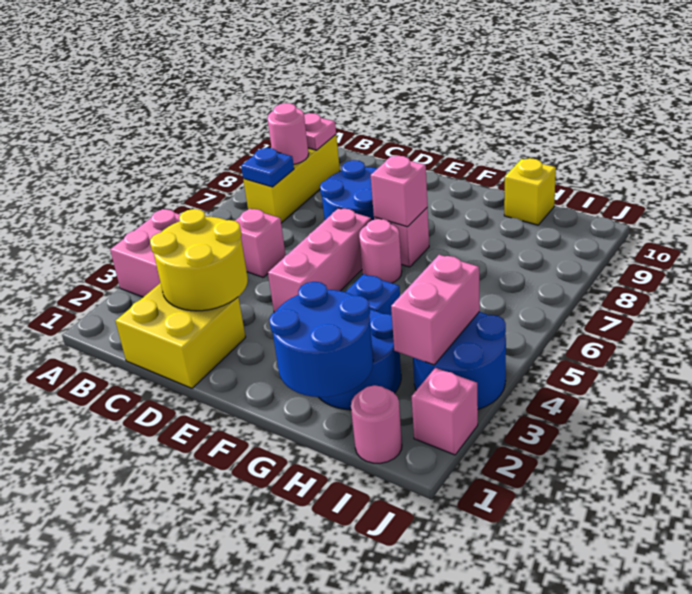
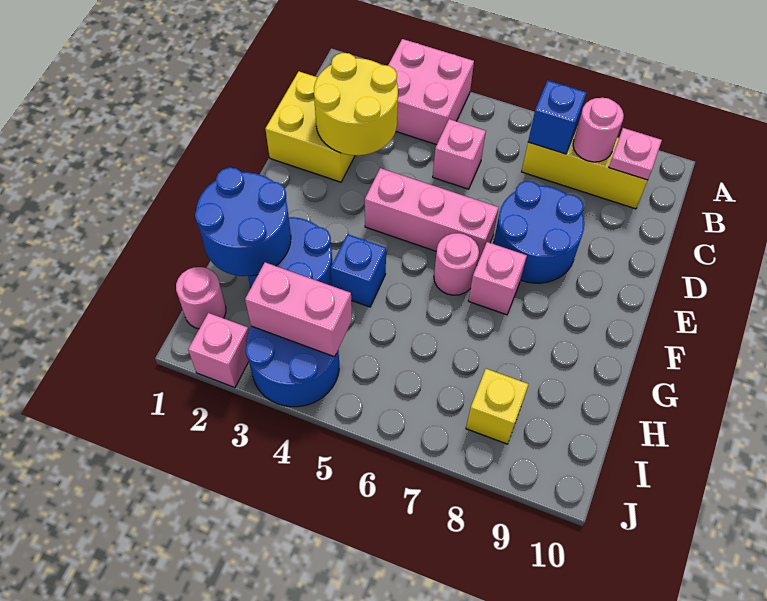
blue 1x1 plate [241,148,294,187] -> blue 1x1 brick [528,81,587,154]
pink 1x1 brick [371,156,428,227] -> none
yellow 1x1 brick [504,158,556,225] -> yellow 1x1 brick moved to [466,369,529,444]

